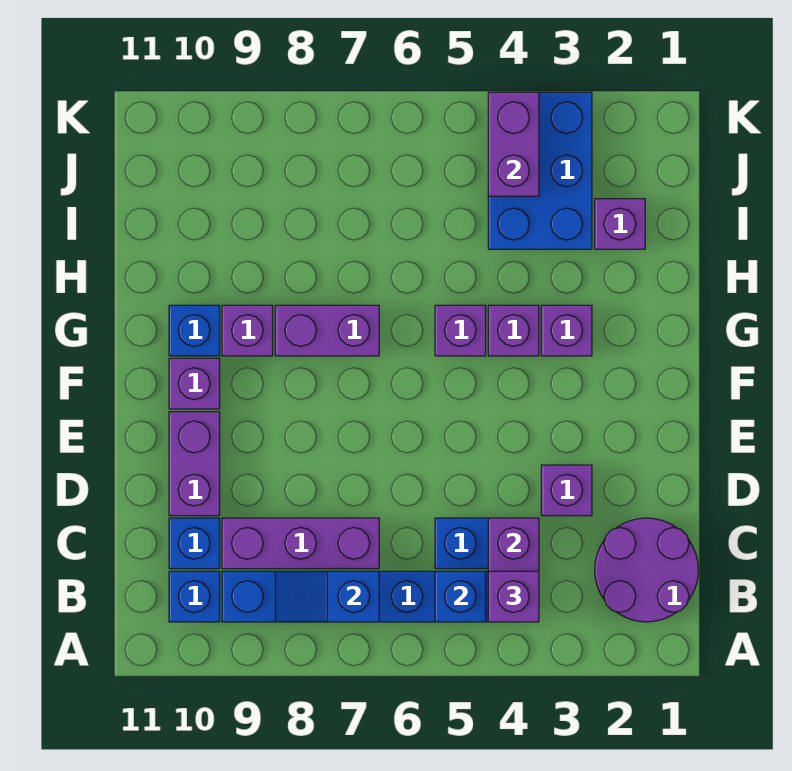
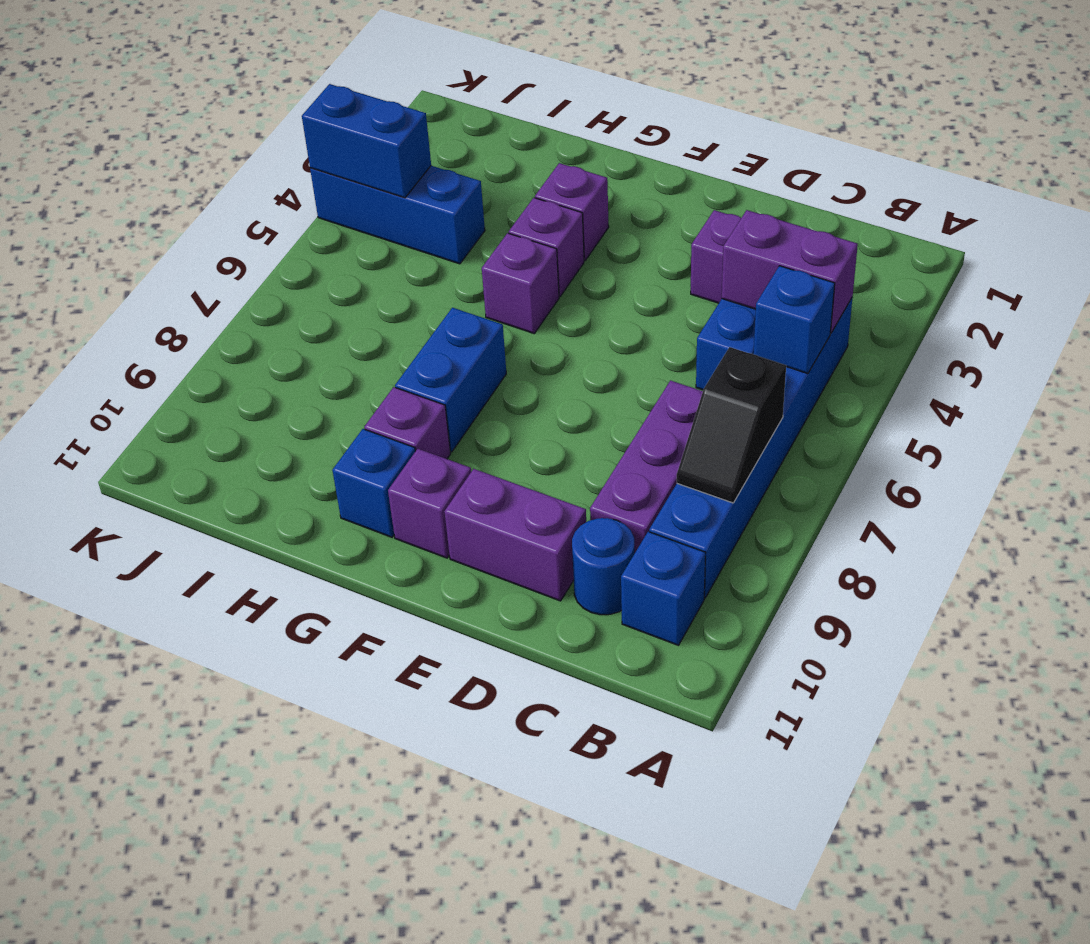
purple 2x2 round brick [595,518,698,622] -> none
purple 1x1 brick [488,571,539,622] -> none
blue 1x2 slope [275,571,379,622] -> black 1x2 slope [677,347,786,503]
blue 1x1 brick [169,518,220,569] -> blue 1x1 round brick [572,518,635,615]
purple 1x2 brick [275,305,379,356] -> blue 1x2 brick [395,308,506,452]
purple 1x1 brick [595,199,645,249] -> none
blue 2x3 brick [488,92,592,249] -> blue 1x3 brick [310,166,485,264]
purple 1x2 brick [488,92,539,196] -> blue 1x2 brick [302,84,431,198]

